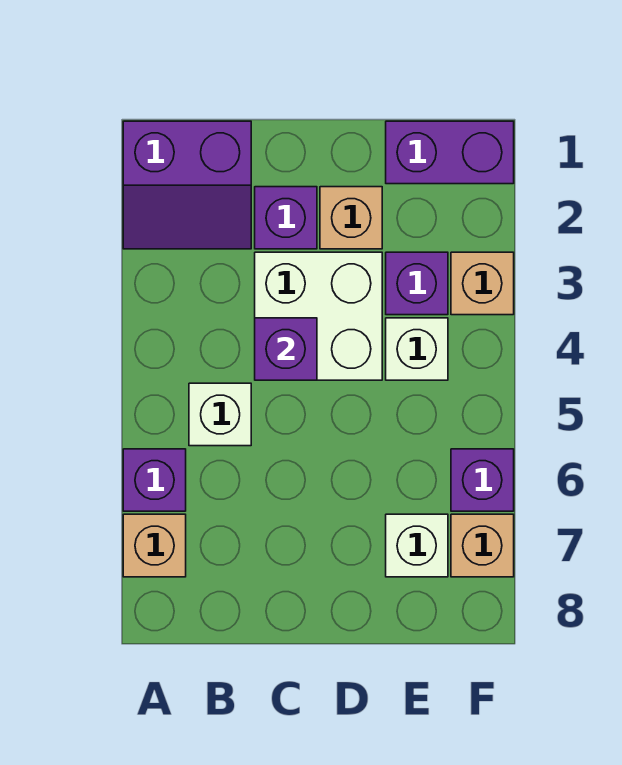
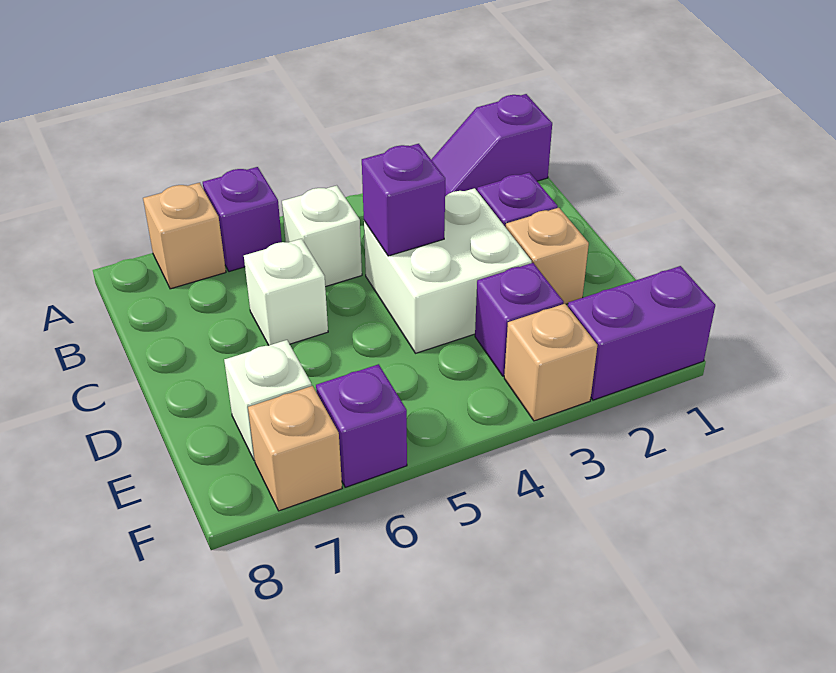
purple 2x2 slope [123,121,251,249] -> purple 1x2 slope [431,94,552,196]
purple 1x2 brick [386,121,514,184] -> purple 1x2 brick turned to [568,266,715,400]
white 1x1 brick [386,318,448,380] -> white 1x1 brick moved to [244,239,328,345]

